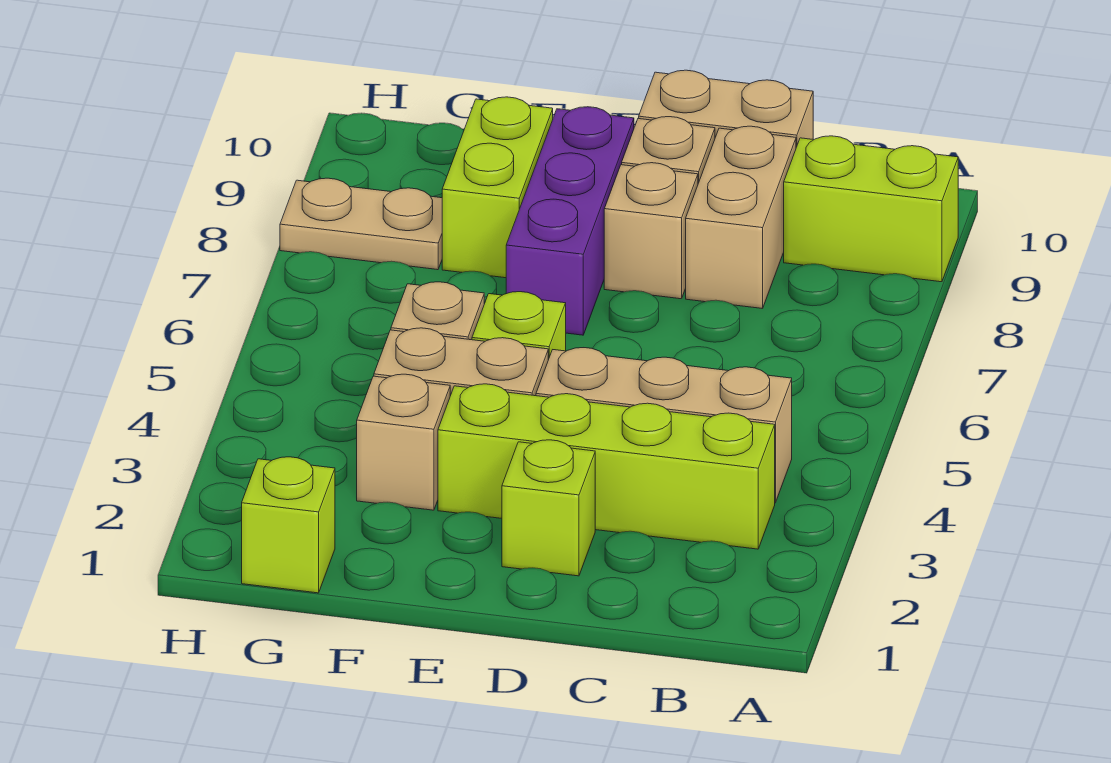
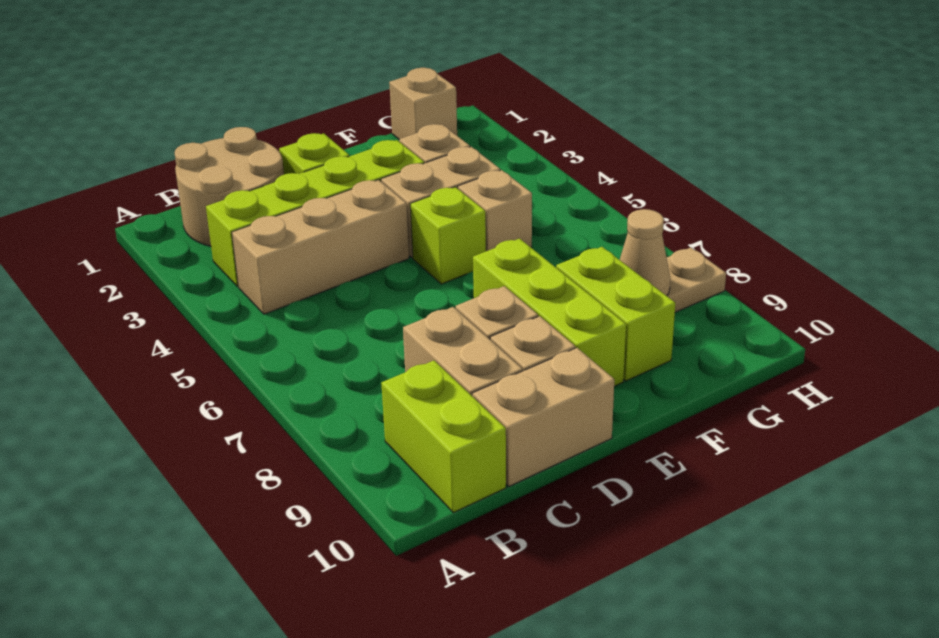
lime 1x2 brick [784,136,958,282] -> lime 1x2 brick turned to [381,361,506,513]
none -> tan 2x2 round brick [175,127,284,246]
purple 1x3 brick [506,107,634,335] -> lime 1x3 brick [473,239,626,386]
lime 1x1 brick [242,457,335,593] -> tan 1x1 brick [389,68,457,139]
none -> tan 1x1 cone [620,209,670,296]

